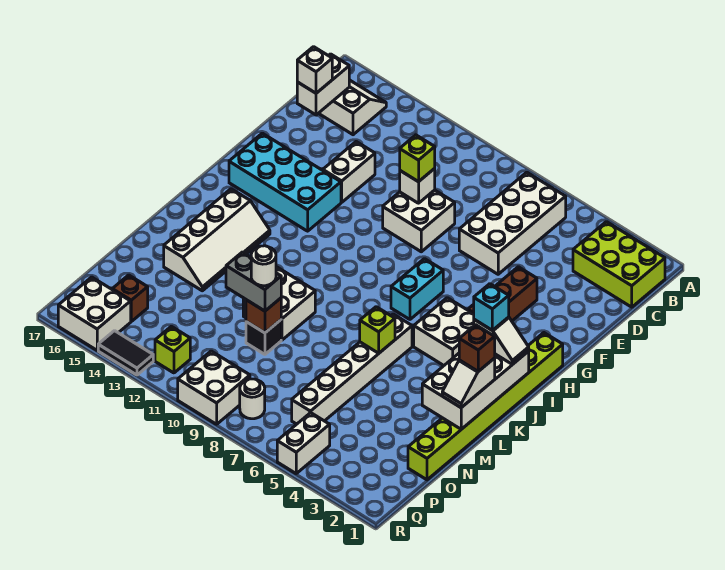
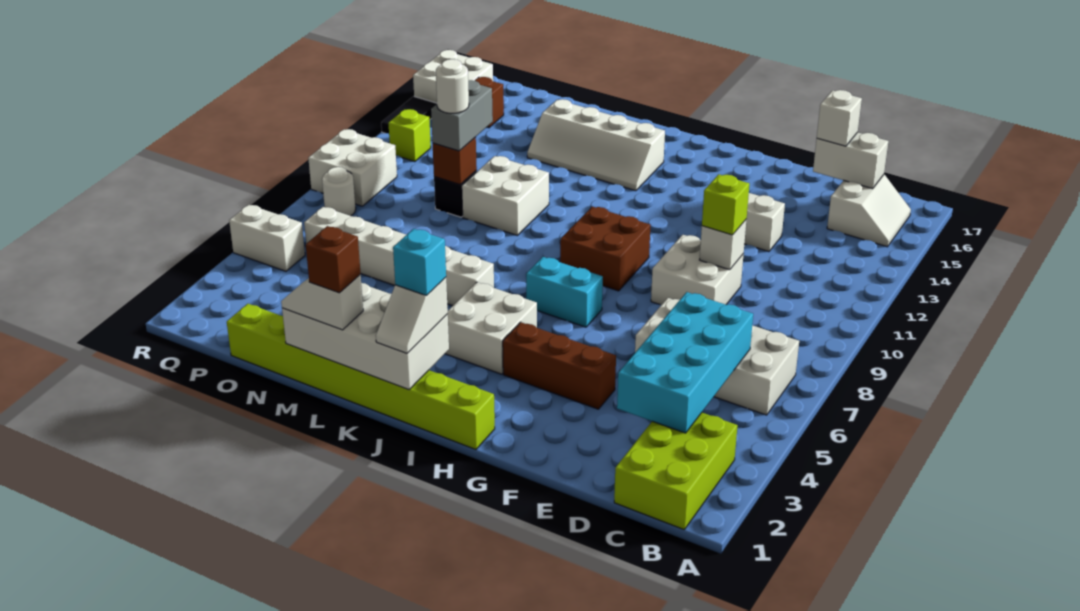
cyan 2x4 brick [229,133,341,231] -> cyan 2x4 brick moved to [617,292,753,433]
none -> brown 2x2 brick [560,206,650,291]
lime 1x1 brick [360,307,395,353] -> none

